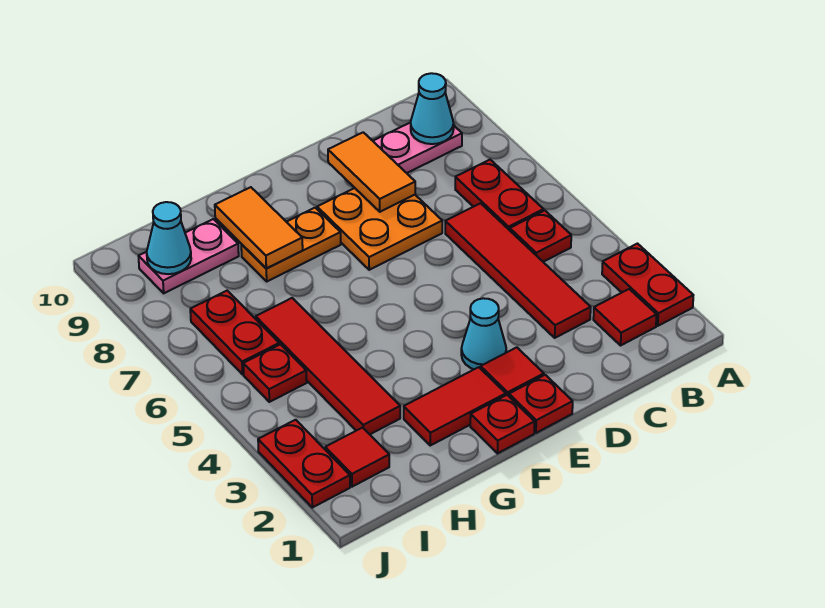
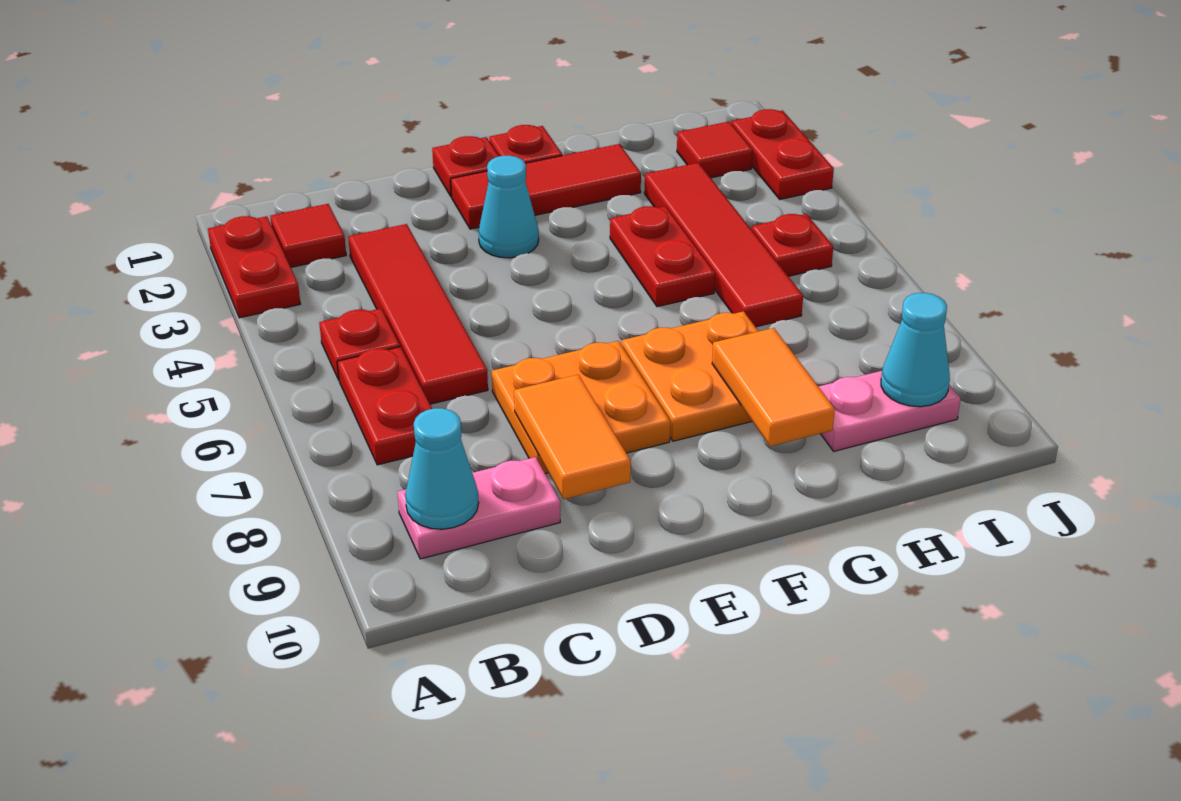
orange 1x2 plate [241,208,341,281] -> orange 2x2 plate [622,311,758,441]
red 1x2 plate [190,291,279,374] -> red 1x2 plate moved to [610,206,715,307]

